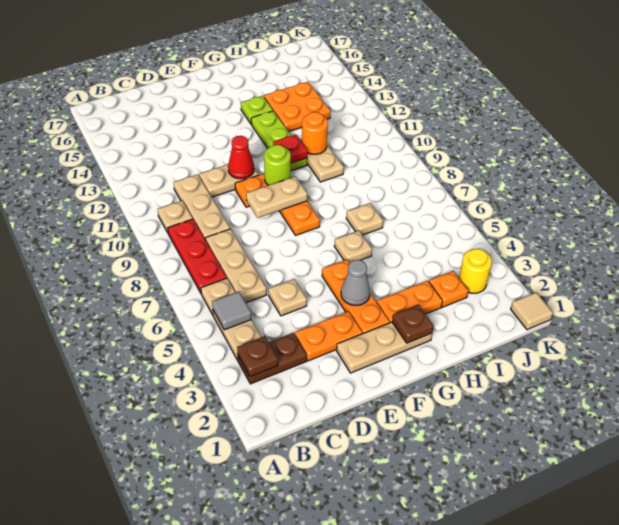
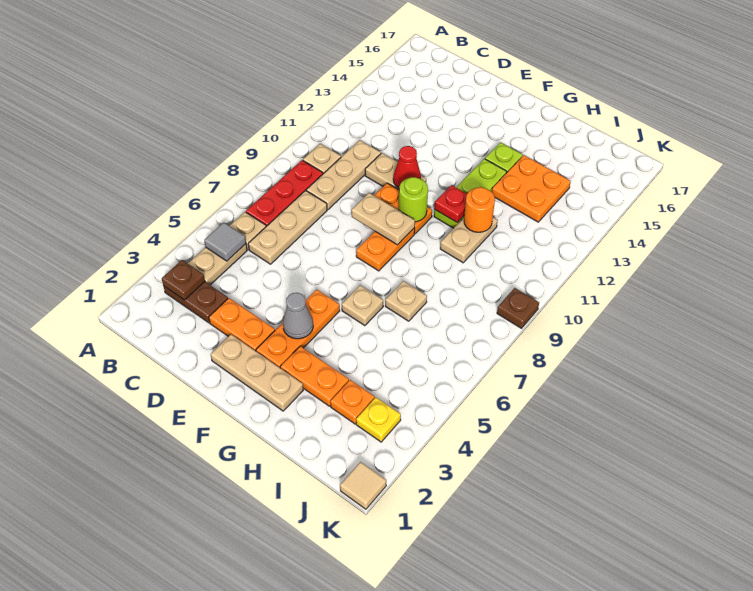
tan 1x1 plate [268,279,307,316] -> none
brown 1x1 plate [392,305,434,343] -> brown 1x1 plate moved to [497,288,539,328]
yellow 1x1 round brick [459,249,492,293] -> yellow 1x1 plate [356,397,401,442]

